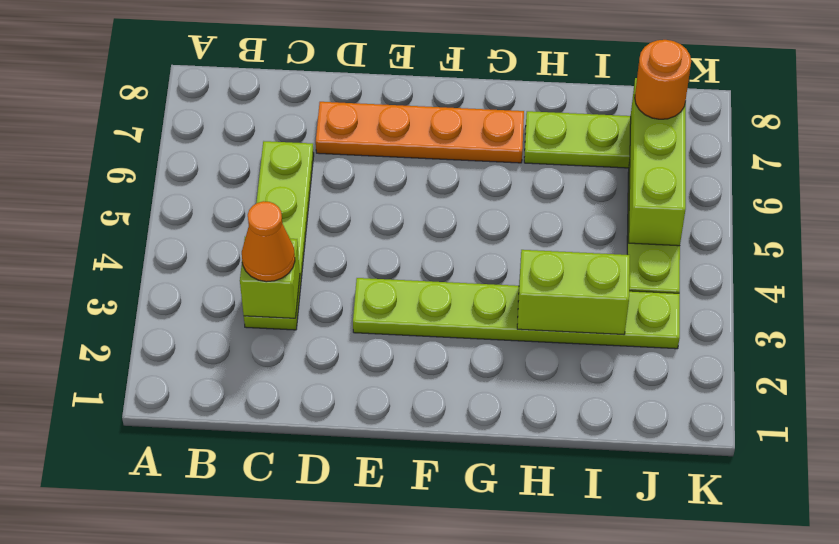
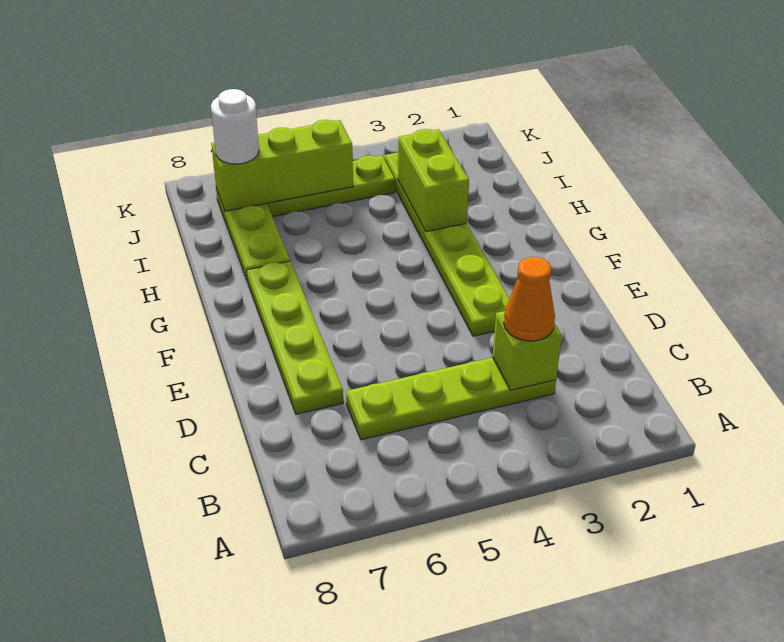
orange 1x4 plate [316,102,524,163] -> lime 1x4 plate [247,261,343,414]
orange 1x1 round brick [635,40,691,119] -> white 1x1 round brick [211,89,259,164]

